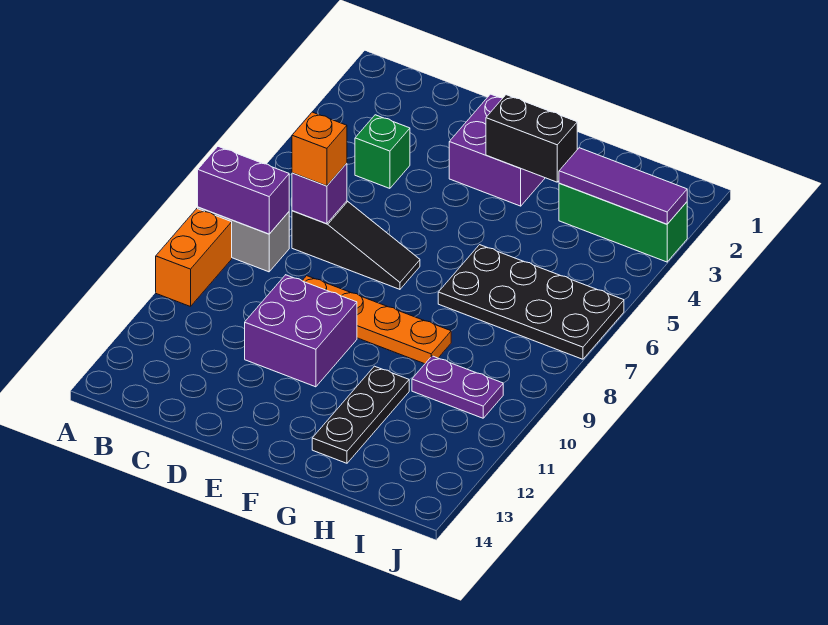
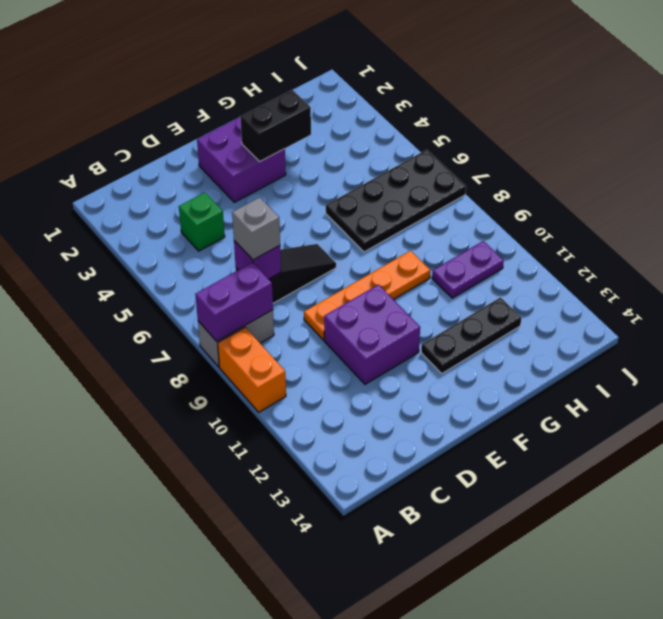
orange 1x1 brick [292,112,347,186] -> grey 1x1 brick [232,197,280,260]
black 1x3 plate [312,366,409,463] -> black 1x3 plate turned to [421,297,521,373]
green 1x3 brick [559,183,687,262] -> none
purple 1x3 tile [559,148,687,224] -> none

